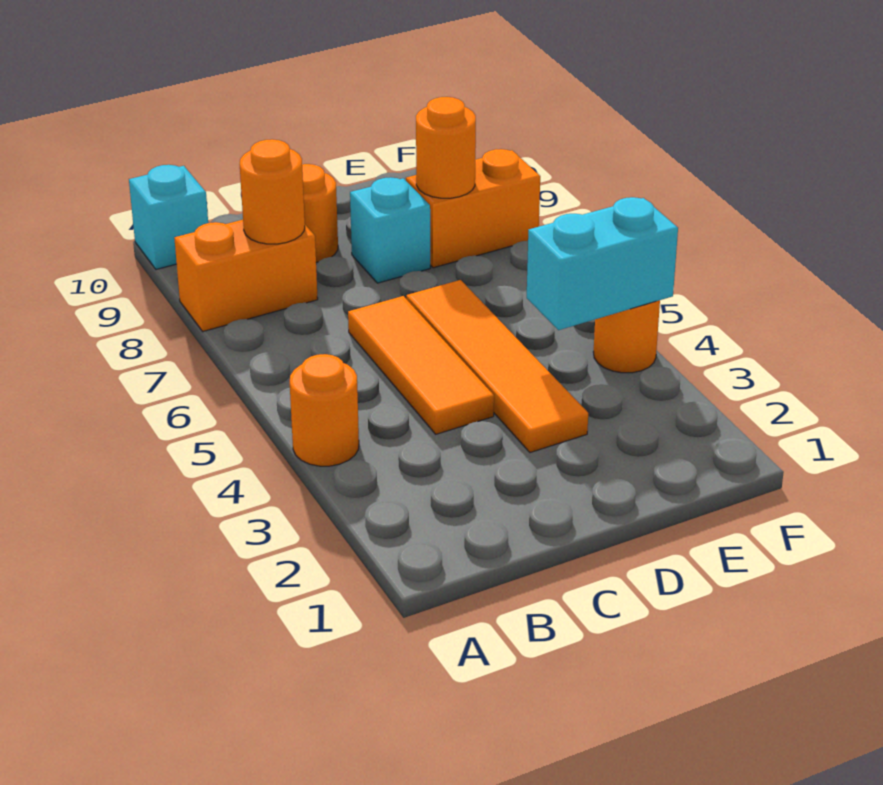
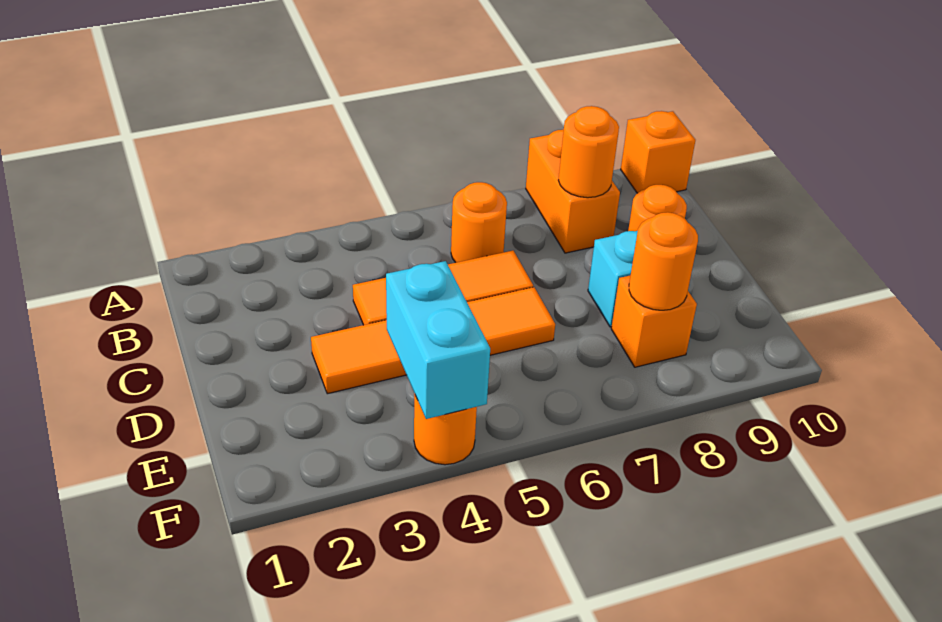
orange 1x1 round brick [290,354,359,466] -> orange 1x1 round brick moved to [451,182,507,263]
cyan 1x1 brick [129,165,208,269] -> orange 1x1 brick [621,111,695,193]
orange 1x2 brick [406,149,540,268] -> orange 1x1 brick [611,276,697,367]

